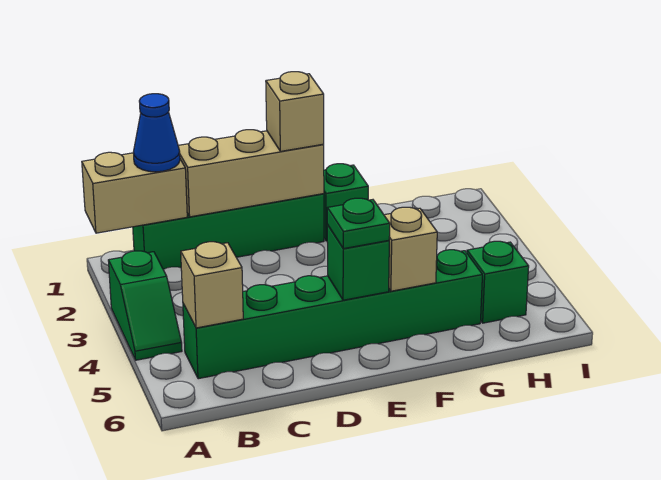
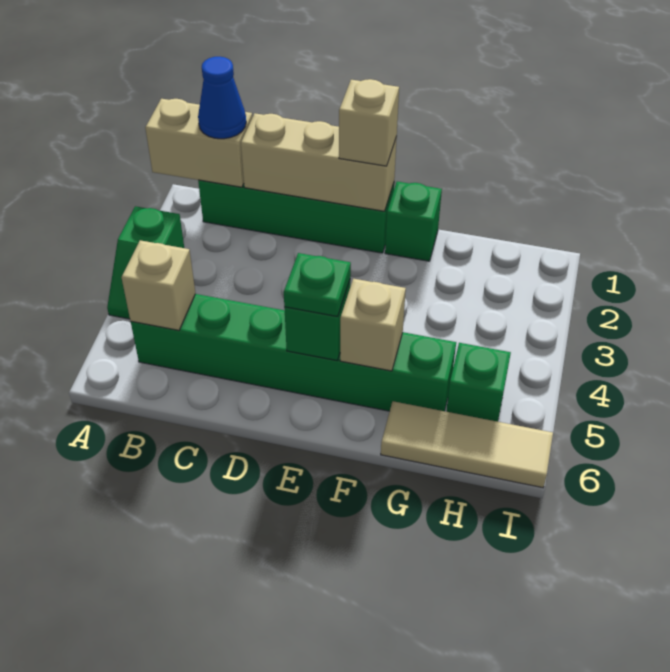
none -> tan 1x3 tile [381,401,553,488]

